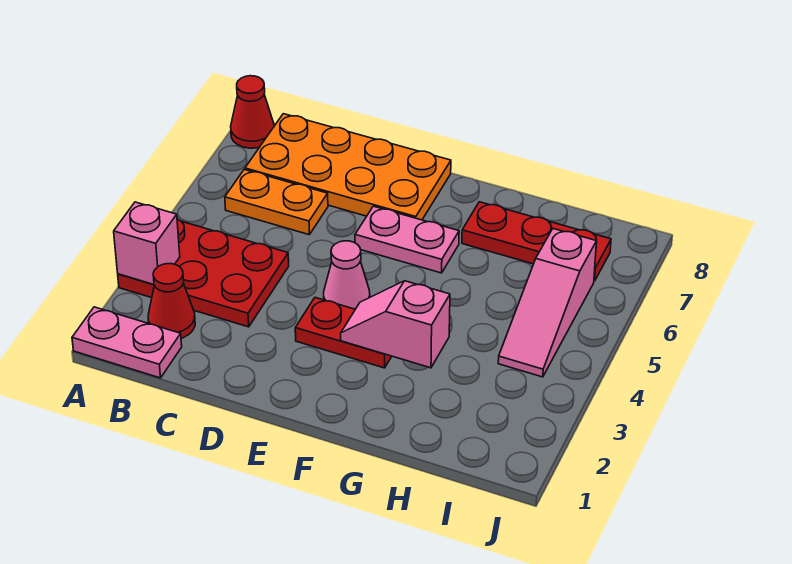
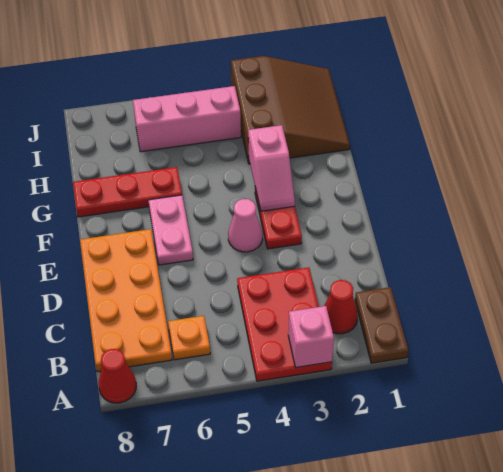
pink 1x2 plate [72,307,182,378] -> brown 1x2 plate [355,287,408,363]
orange 1x2 plate [225,170,328,235] -> orange 1x1 plate [168,316,210,360]
red 1x3 plate [462,202,611,281] -> red 1x3 plate turned to [73,167,182,217]
none -> brown 3x3 slope [231,56,350,164]
pink 1x3 slope [498,229,597,377] -> pink 1x3 brick [133,86,241,152]

